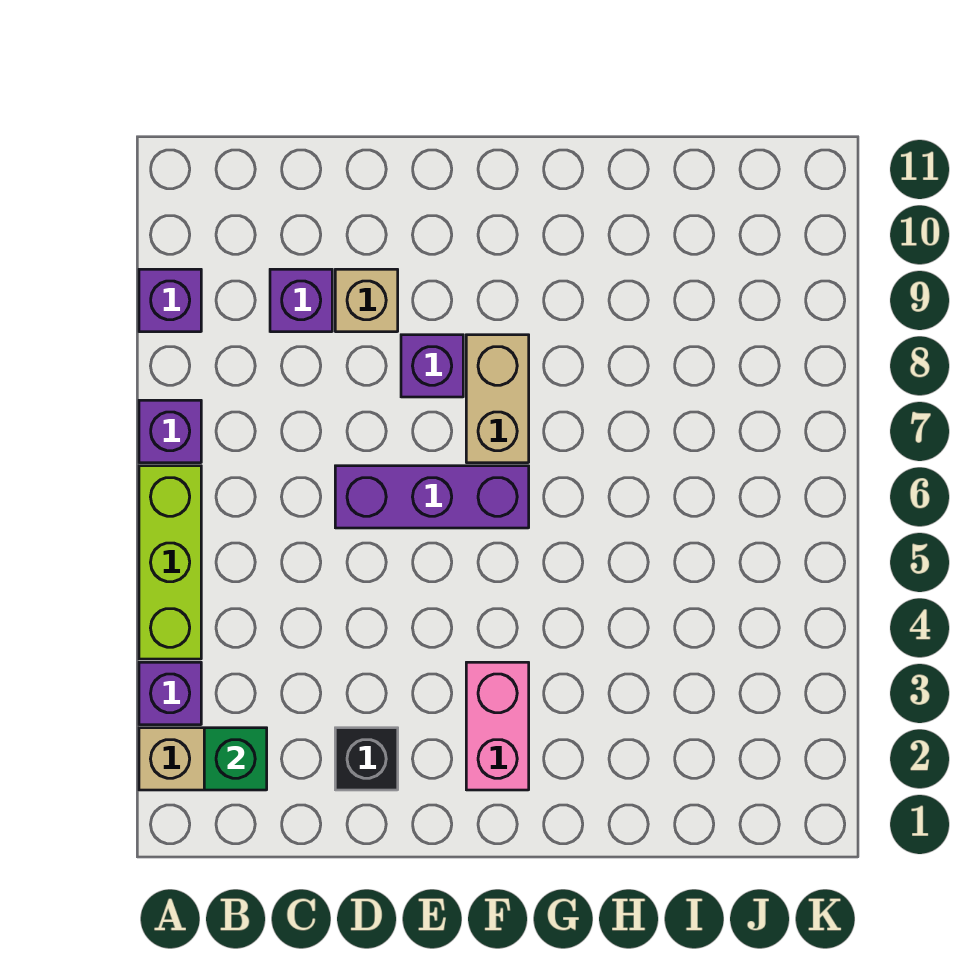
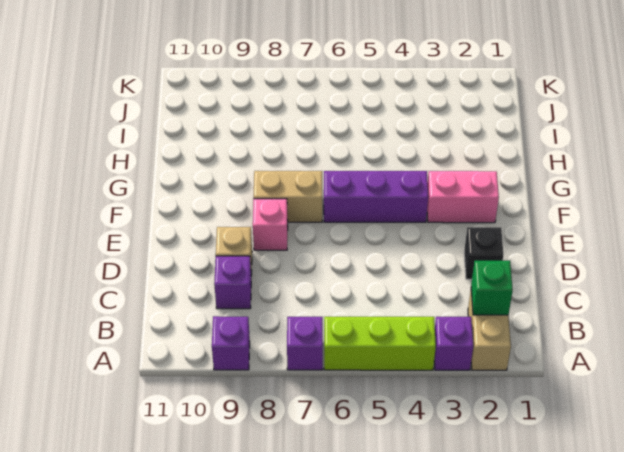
purple 1x3 brick [335,466,529,528] -> purple 1x3 brick turned to [324,171,428,222]
purple 1x1 brick [401,335,463,397] -> pink 1x1 brick [253,199,288,250]

